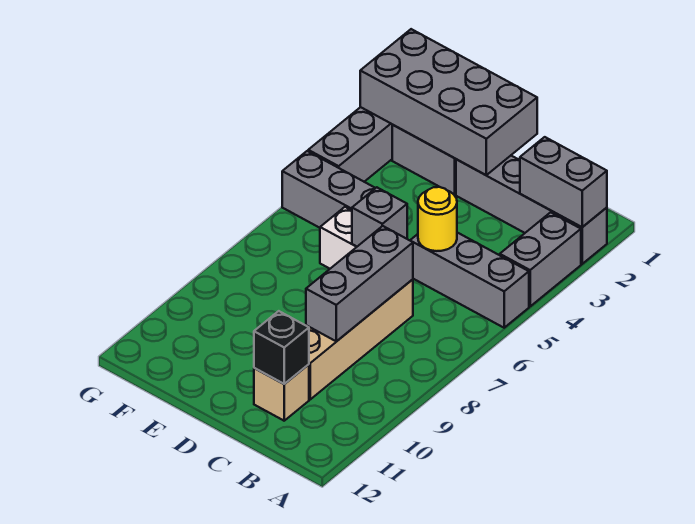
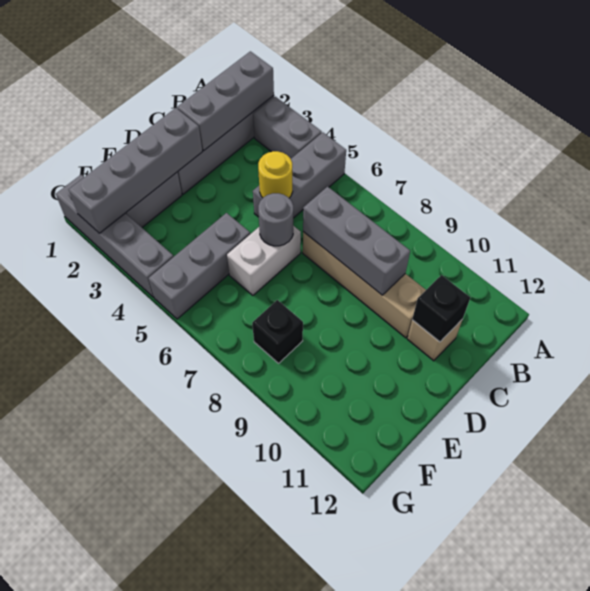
grey 1x2 brick [520,137,607,227] -> grey 1x3 brick [177,51,274,150]
grey 2x4 brick [360,29,537,175] -> grey 1x4 brick [69,108,203,233]
grey 1x1 brick [352,187,407,247] -> grey 1x1 round brick [258,193,293,246]
none -> black 1x1 brick [252,300,303,363]

